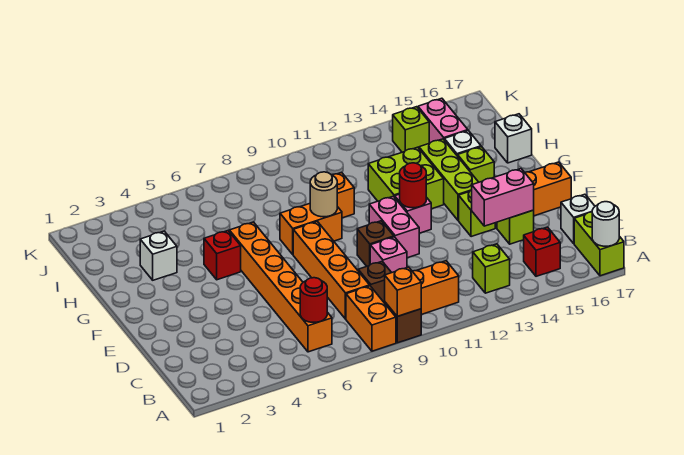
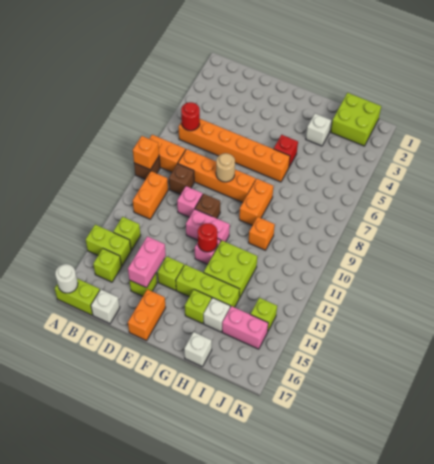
none -> lime 1x2 brick [86,225,131,266]
red 1x1 brick [524,227,560,276] -> lime 1x1 brick [93,249,121,282]
tan 1x1 round brick [310,172,337,217] -> tan 1x1 round brick moved to [216,153,235,182]
none -> lime 2x2 brick [331,93,381,146]

